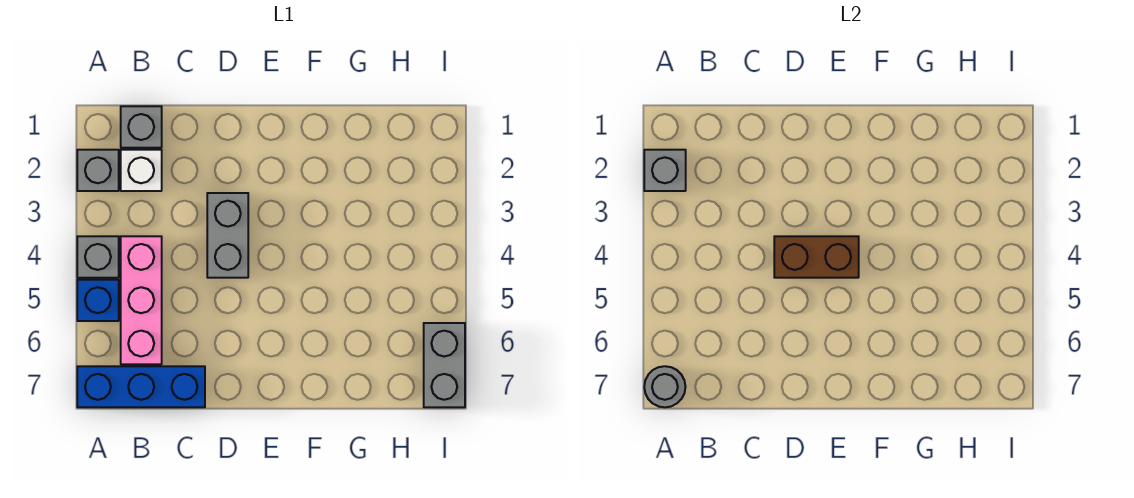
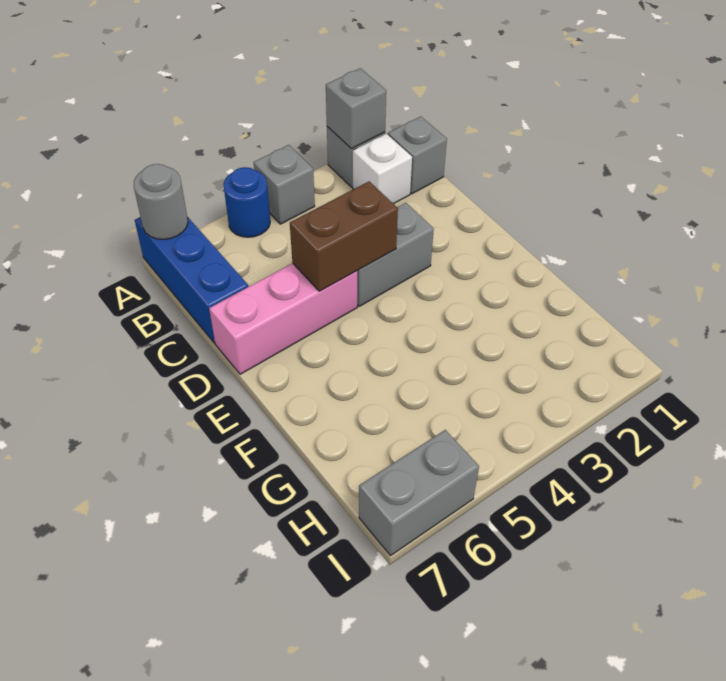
blue 1x1 brick [77,280,119,321] -> blue 1x1 round brick [223,167,270,237]
pink 1x3 brick [121,236,162,364] -> pink 1x3 brick moved to [209,263,357,374]
brown 1x2 brick [774,236,859,278] -> brown 1x2 brick turned to [290,181,398,291]

